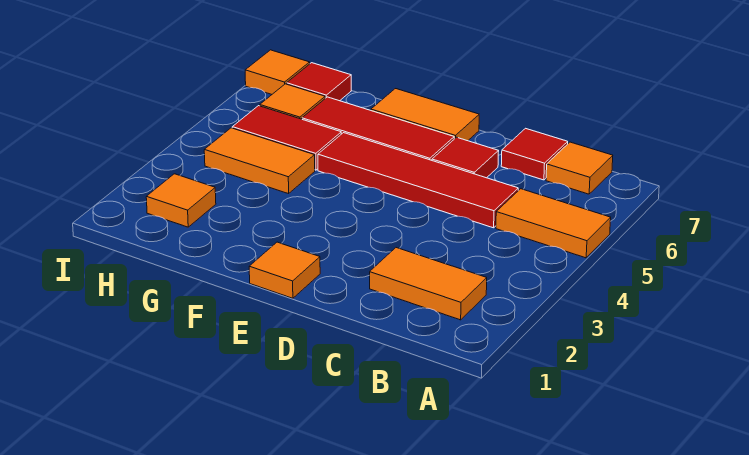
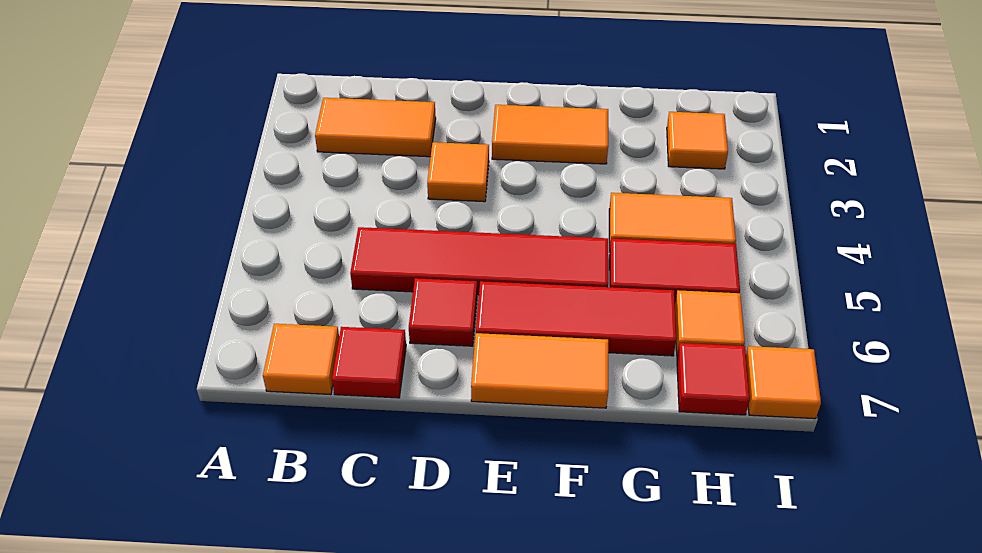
orange 1x2 tile [496,189,611,258] -> orange 1x2 tile moved to [492,105,608,164]
orange 1x1 tile [249,242,320,298] -> orange 1x1 tile moved to [427,142,489,202]

